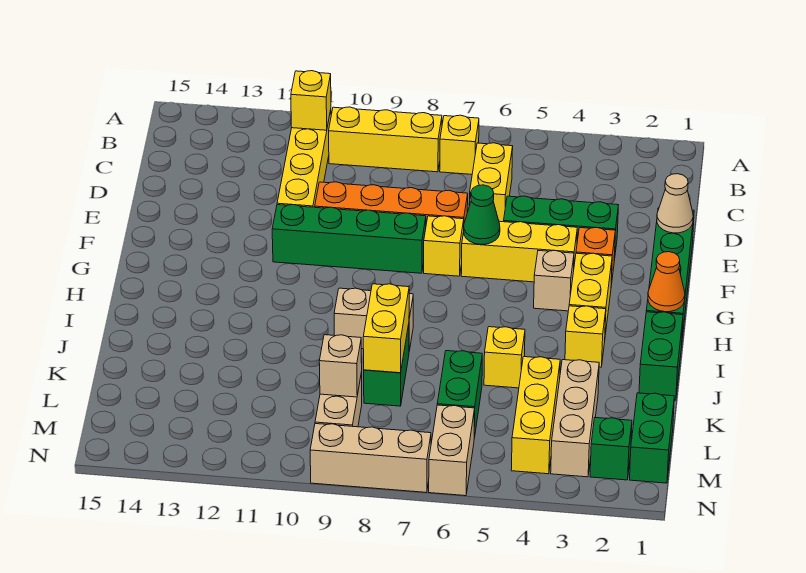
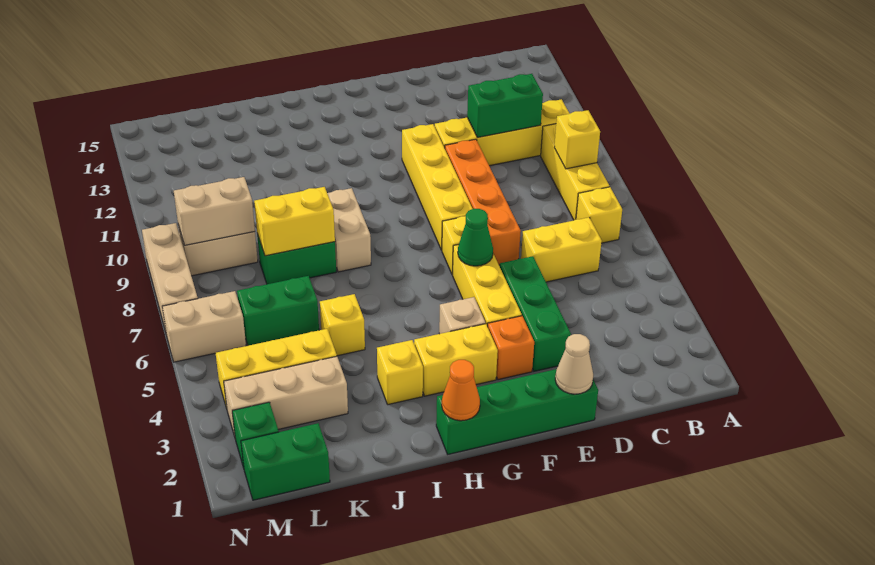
yellow 1x1 brick [291,71,331,130] -> yellow 1x1 brick moved to [554,110,600,169]
green 1x4 brick [272,205,426,273] -> yellow 1x4 brick [402,124,473,250]
green 1x2 brick [639,312,683,400] -> green 1x2 brick moved to [467,74,543,137]
tan 1x1 brick [319,335,362,397] -> tan 1x2 brick [174,177,255,245]

